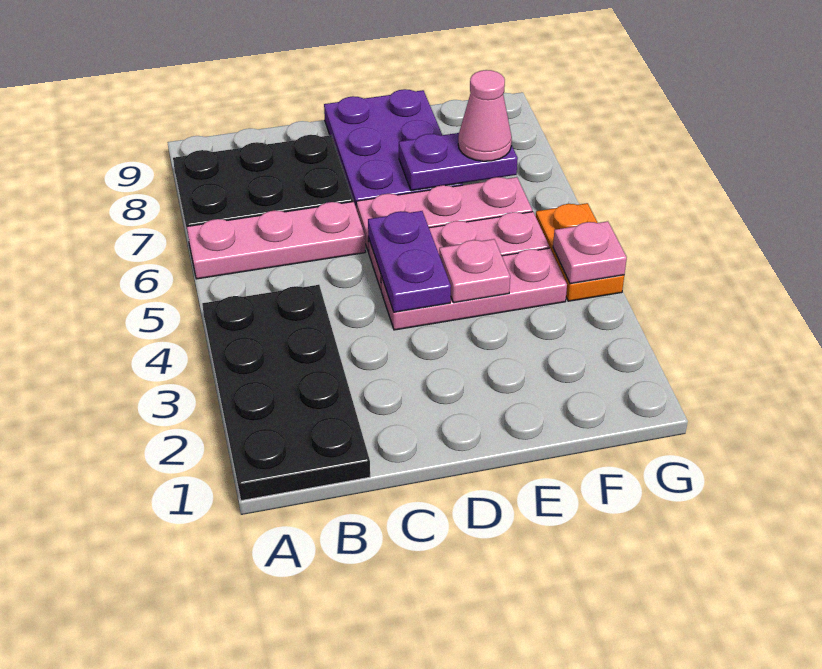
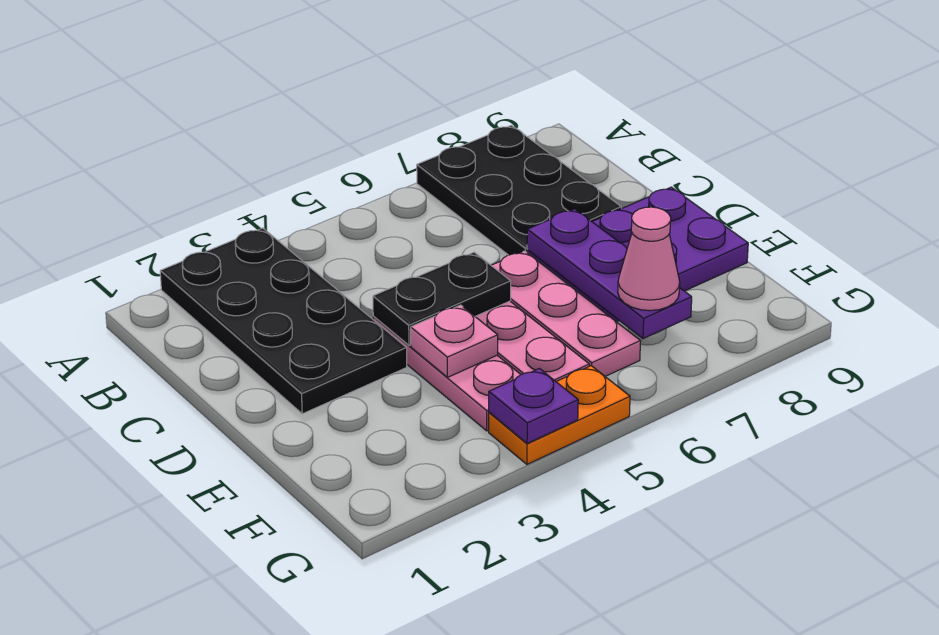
black 2x4 plate [202,285,370,501] -> black 2x4 plate turned to [160,228,407,414]
pink 1x3 plate [187,202,366,279] -> none
purple 1x2 plate [368,211,451,312] -> black 1x2 plate [373,252,511,345]
purple 1x2 plate [399,133,518,191] -> purple 1x3 plate [527,209,692,339]
pink 1x1 plate [553,221,627,284] -> purple 1x1 plate [489,369,578,444]

